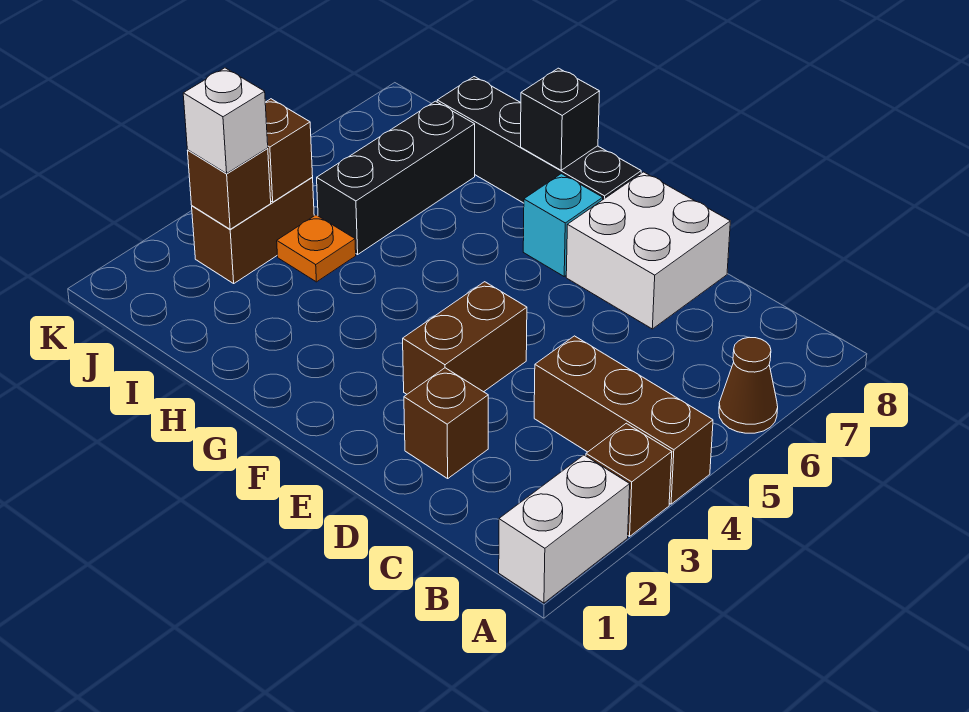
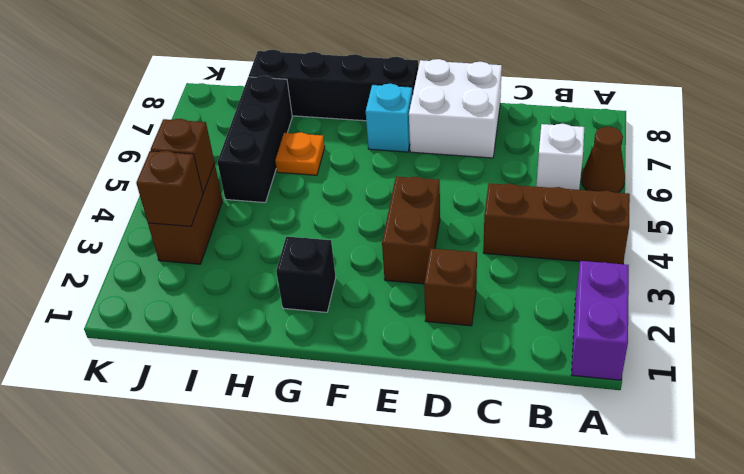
white 1x2 brick [499,455,630,603] -> purple 1x2 brick [572,261,629,380]
brown 1x1 brick [586,423,672,536] -> none
black 1x1 brick [521,68,600,170] -> black 1x1 brick moved to [276,236,336,312]
orange 1x1 plate [277,215,356,282] -> orange 1x1 plate moved to [275,132,325,175]
white 1x1 brick [183,68,268,173] -> white 1x1 brick moved to [536,124,584,190]

